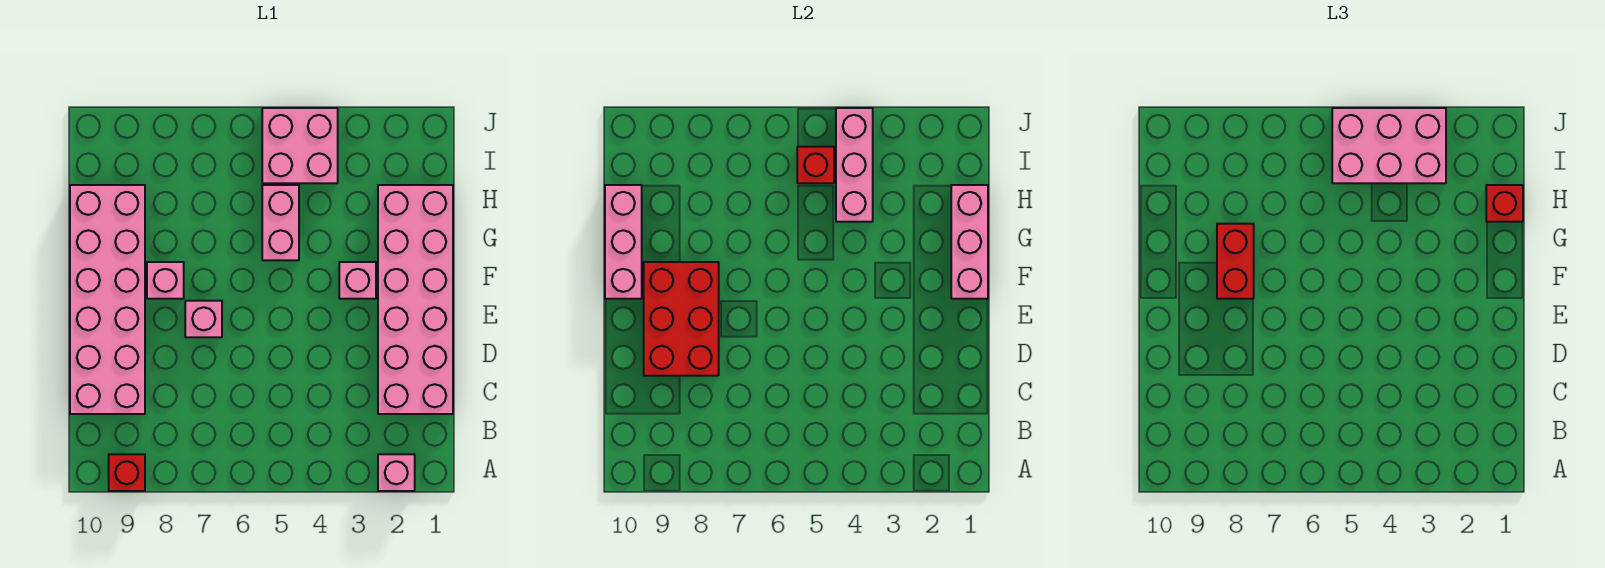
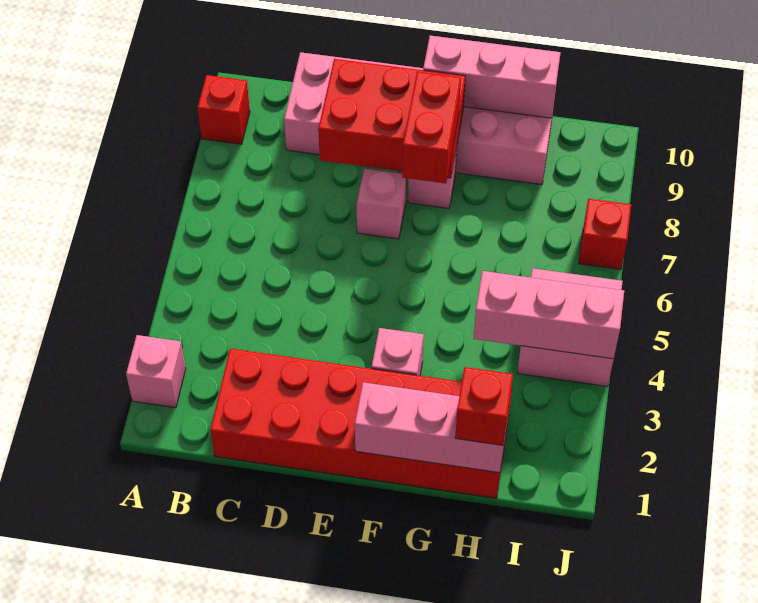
pink 2x6 brick [378,185,453,414] -> red 2x6 brick [210,349,512,498]
red 1x2 brick [1217,224,1254,299] -> red 1x2 brick turned to [402,72,461,183]
pink 1x2 brick [262,185,299,260] -> none
pink 2x3 brick [1332,108,1446,183] -> none
red 1x1 brick [797,147,834,183] -> red 1x1 brick moved to [579,199,631,270]

